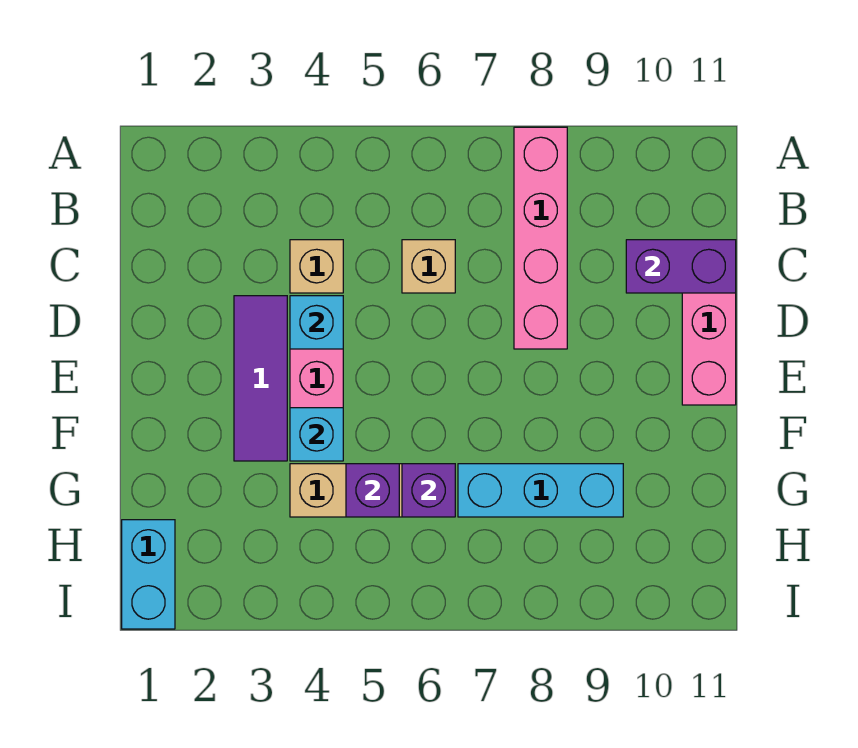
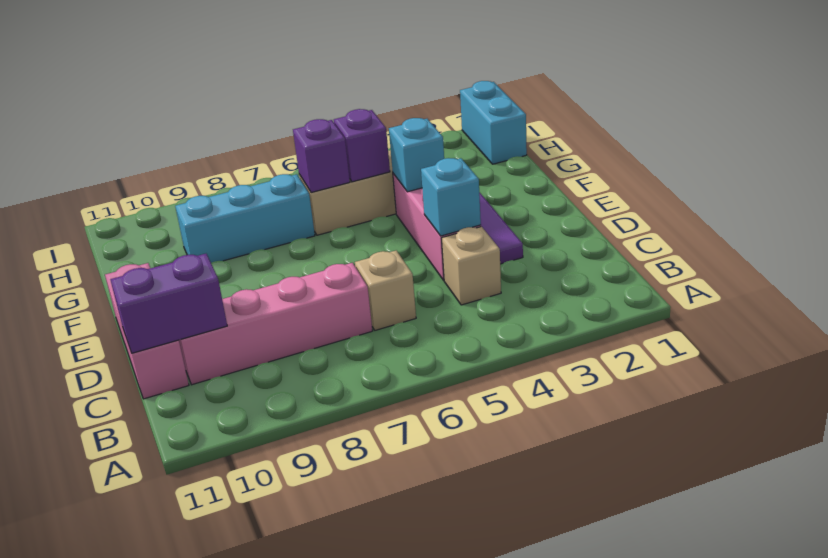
pink 1x4 brick [514,127,567,349] -> pink 1x4 brick turned to [179,263,372,385]

